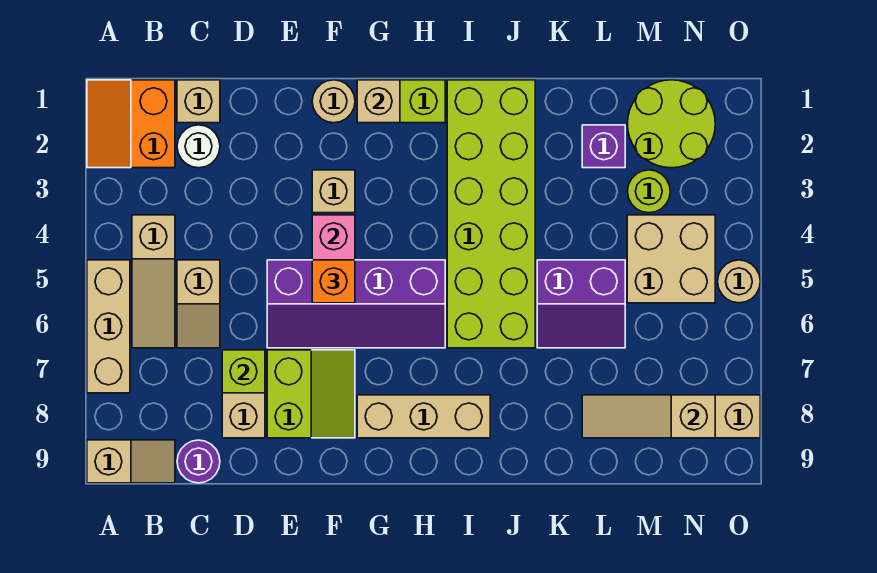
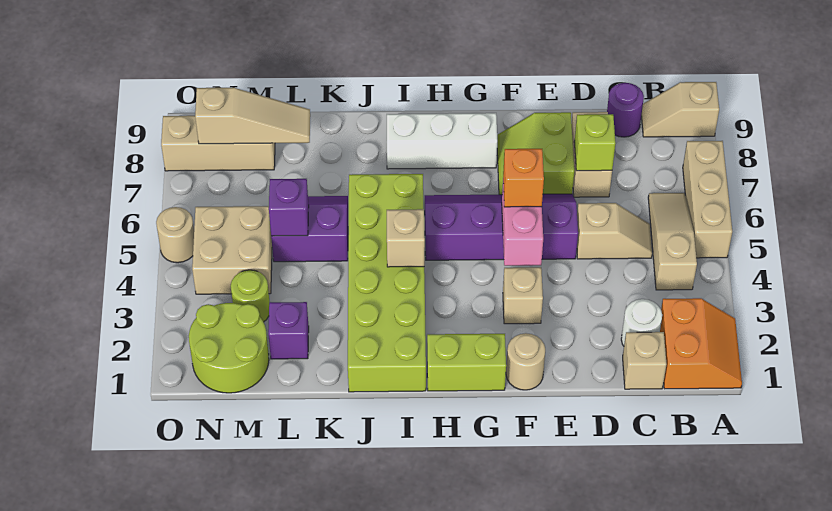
tan 1x2 slope [177,260,220,348] -> tan 1x2 slope turned to [577,203,652,259]
tan 1x1 brick [357,80,400,123] -> tan 1x1 brick moved to [387,209,425,267]
tan 1x3 brick [357,395,490,438] -> white 1x3 brick [387,113,497,169]
none -> purple 1x1 brick [269,179,309,236]

